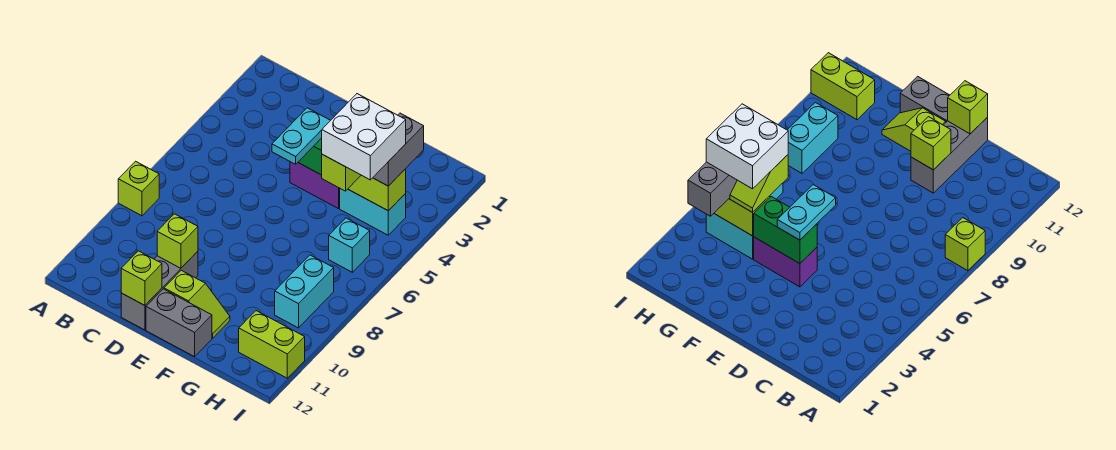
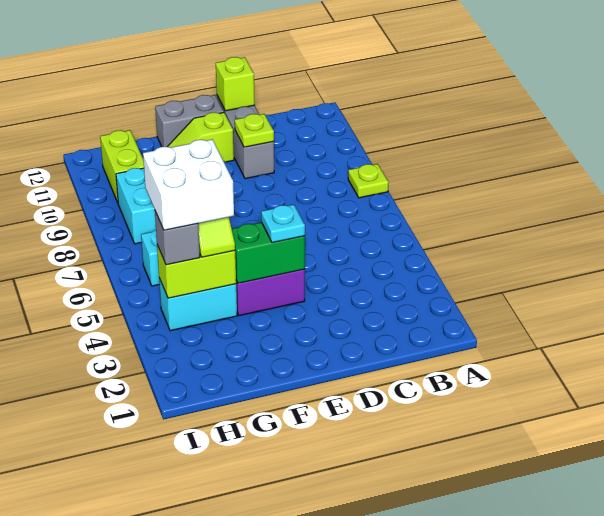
lime 1x1 brick [118,161,159,216] -> lime 1x1 plate [348,164,388,198]
lime 1x1 brick [157,214,198,268] -> lime 1x1 plate [235,114,274,147]
cyan 1x2 plate [272,108,331,164] -> cyan 1x1 plate [261,205,305,243]
grey 1x2 brick [373,113,424,186] -> grey 1x1 brick [155,211,200,265]
lime 1x2 brick [239,311,305,378] -> lime 1x2 brick turned to [100,130,144,203]

